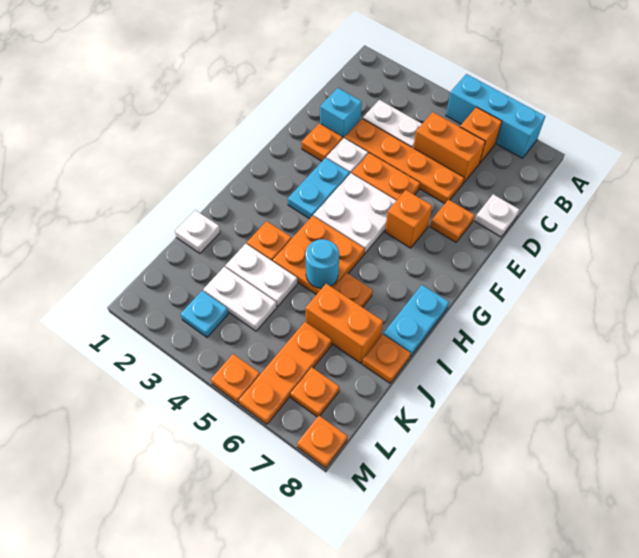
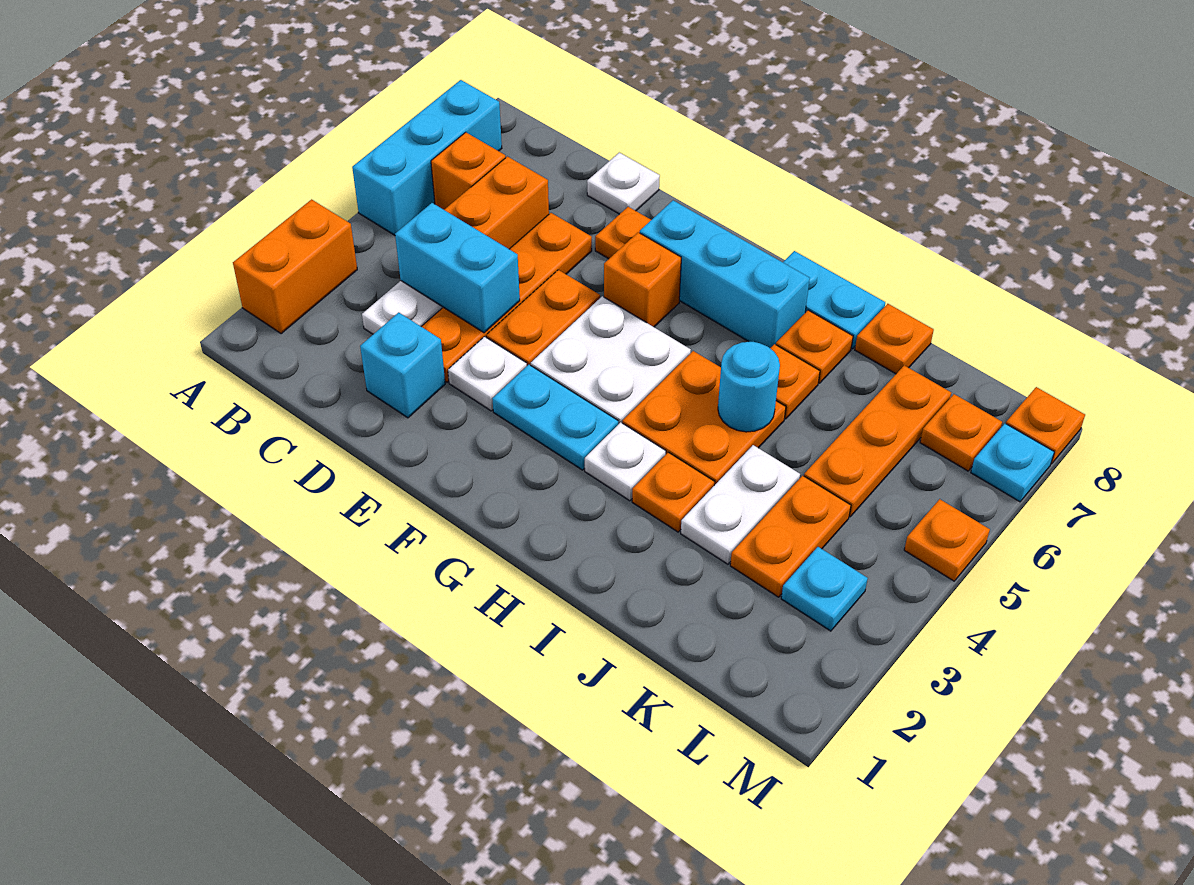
none -> cyan 1x2 brick [395,203,520,333]
orange 1x1 plate [301,123,343,161] -> orange 1x1 plate moved to [776,310,853,383]
none -> cyan 1x3 brick [640,200,810,348]
white 1x1 plate [175,210,220,253] -> white 1x1 plate moved to [585,422,666,501]
orange 1x2 brick [306,284,383,363] -> orange 1x2 brick moved to [233,199,357,334]
white 1x2 plate [203,267,277,331] -> orange 1x2 plate [730,476,851,597]
orange 1x3 plate [239,322,332,424] -> orange 1x3 plate turned to [804,365,951,517]
none -> cyan 1x1 plate [971,424,1054,502]

